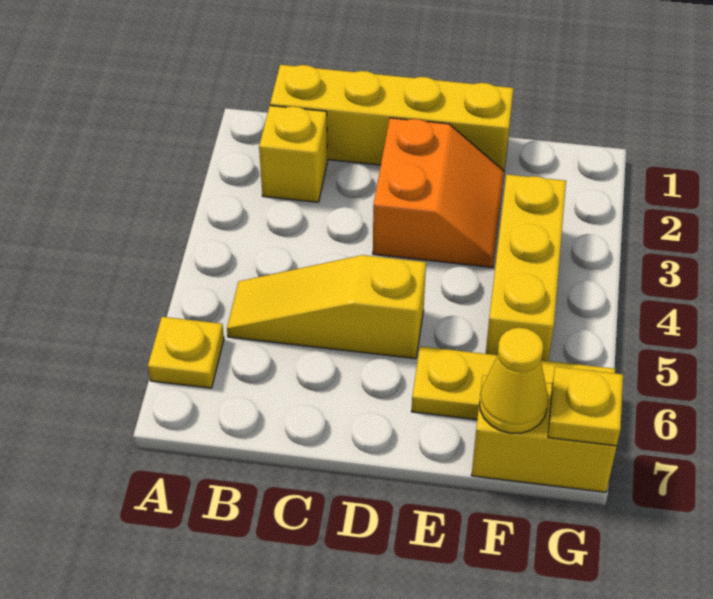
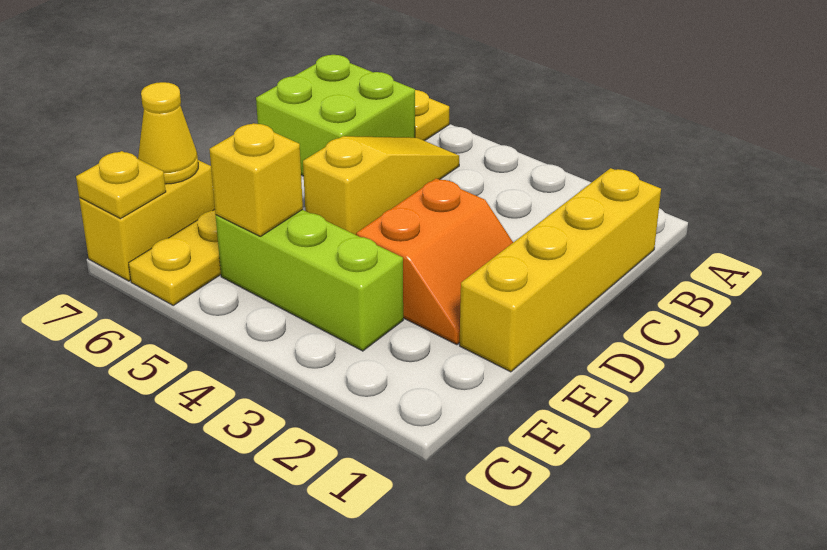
yellow 1x1 brick [259,106,328,202] -> yellow 1x1 brick moved to [209,123,303,236]
none -> lime 2x2 brick [256,55,415,176]
orange 2x2 slope [373,118,504,268] -> orange 2x2 slope turned to [356,178,513,345]
yellow 1x3 brick [486,174,566,361] -> lime 1x3 brick [216,210,403,351]

